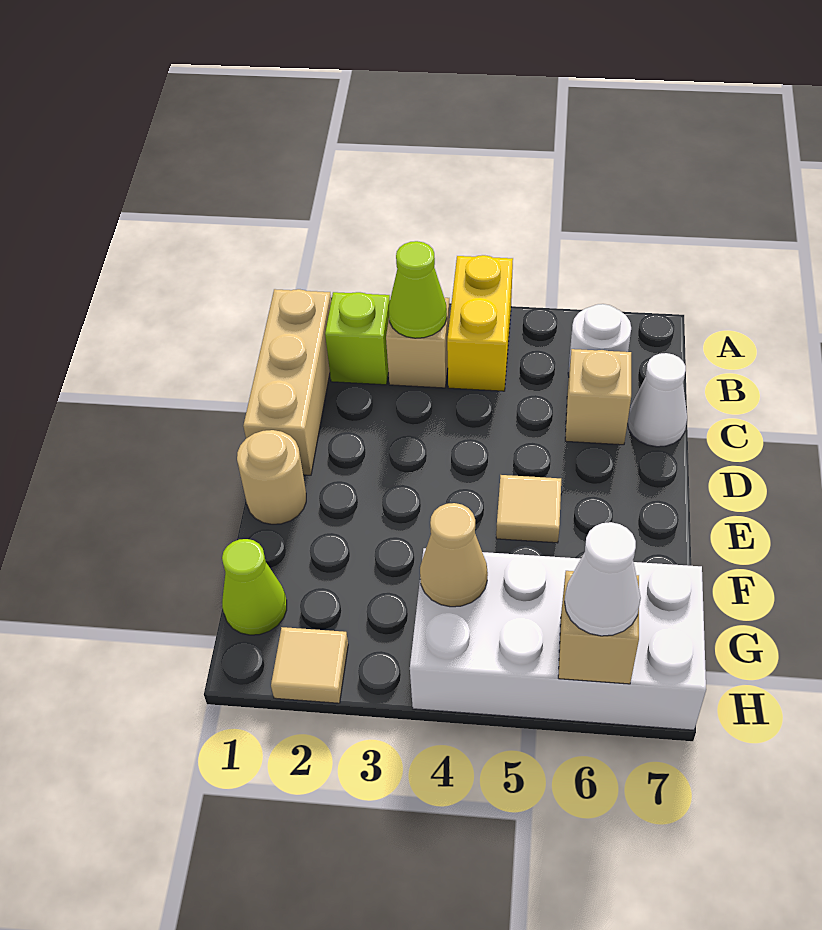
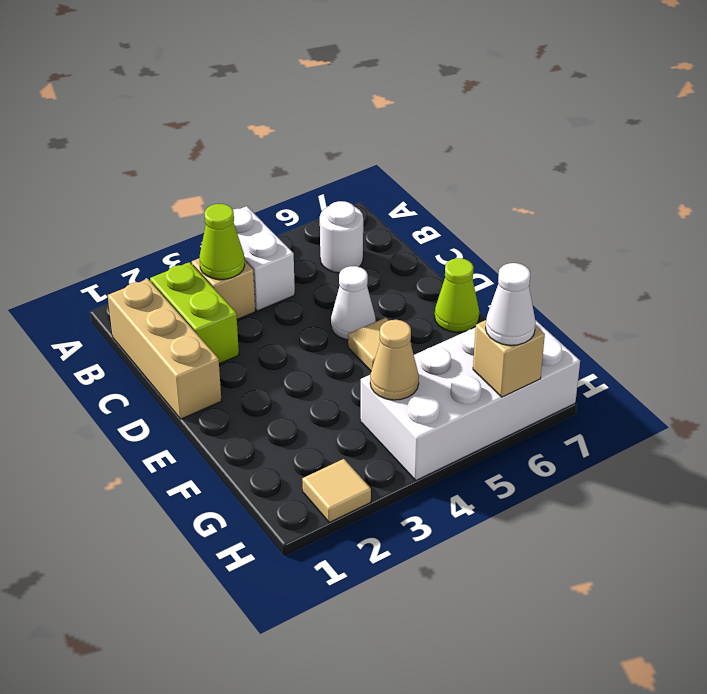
yellow 1x2 brick [447,255,513,391] -> white 1x2 brick [233,206,295,311]
lime 1x1 brick [325,292,390,385] -> lime 1x2 brick [150,262,239,364]
tan 1x1 brick [565,349,631,445] -> none
white 1x1 cone [627,353,687,447] -> white 1x1 cone moved to [331,266,376,340]
tan 1x1 round brick [237,430,306,524] -> none
lime 1x1 cone [222,539,287,635] -> lime 1x1 cone moved to [435,258,479,332]

